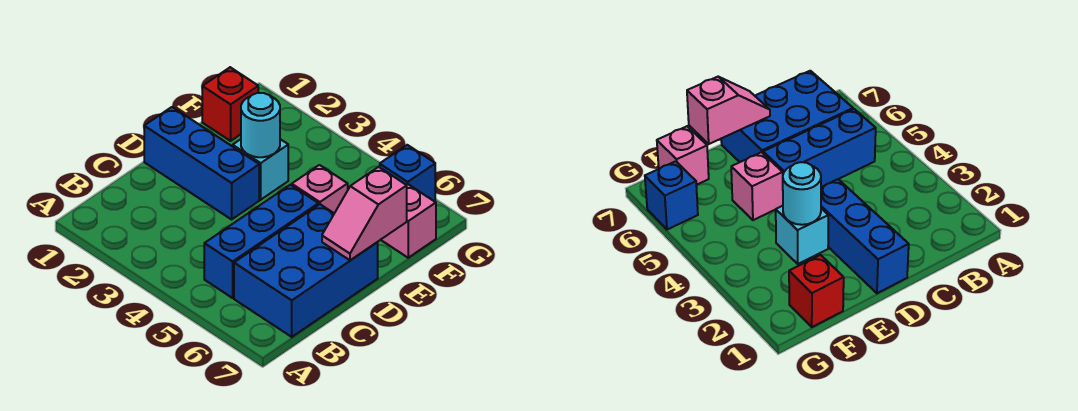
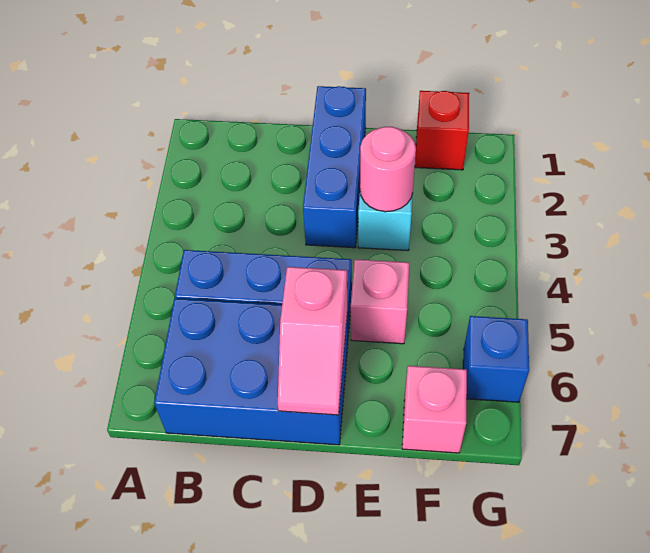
pink 1x2 slope [322,167,407,260] -> pink 1x2 slope turned to [278,267,347,415]
cyan 1x1 round brick [241,93,280,157] -> pink 1x1 round brick [360,127,416,212]

